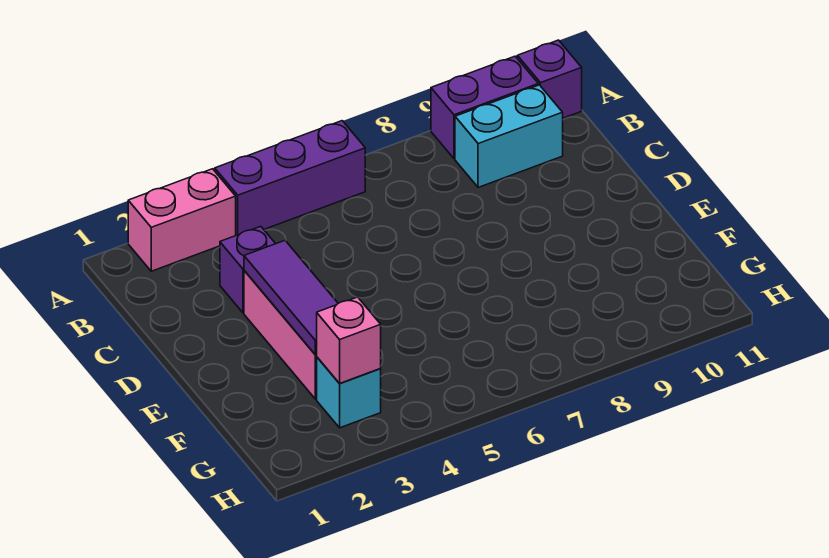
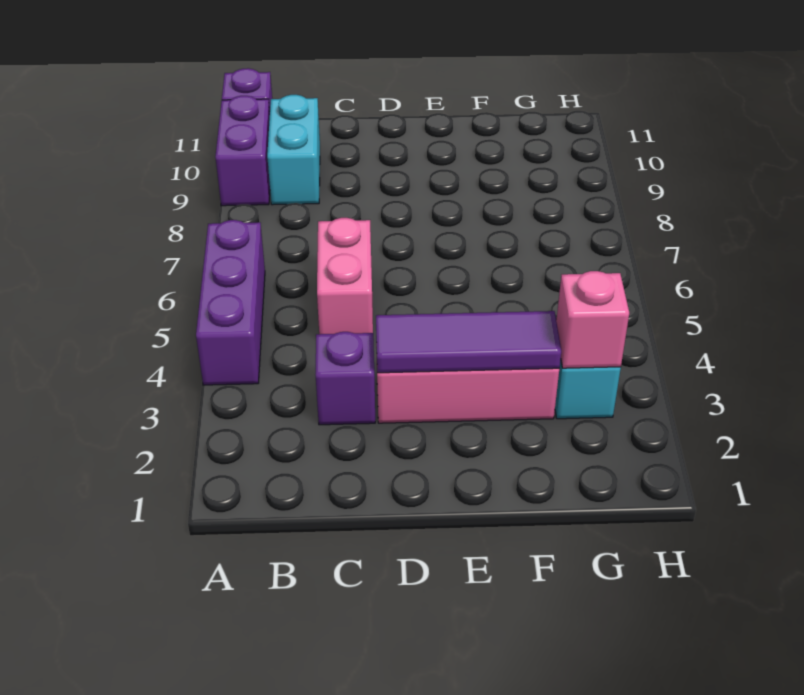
pink 1x2 brick [128,169,236,271] -> pink 1x2 brick moved to [317,218,373,334]

